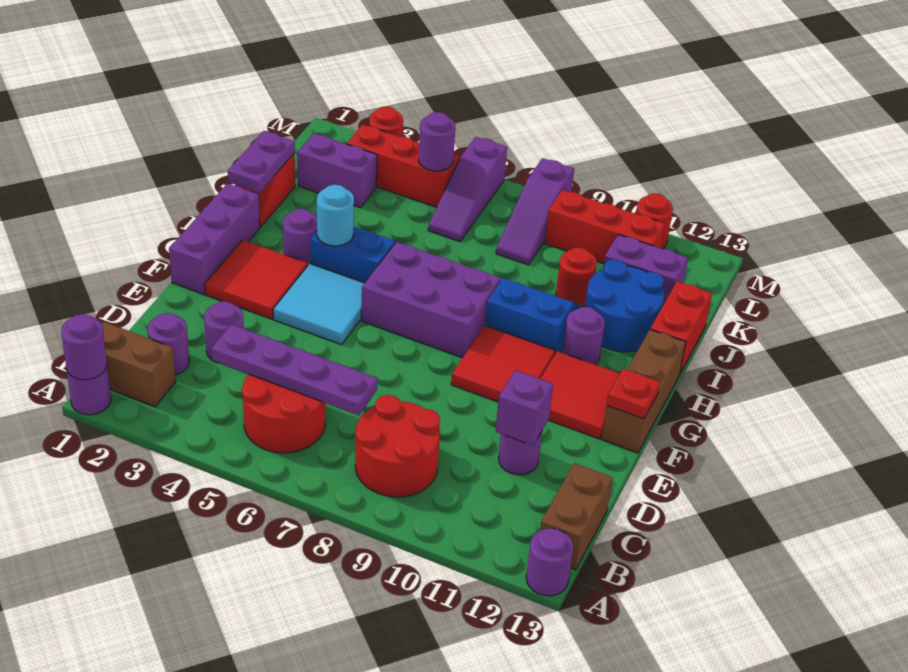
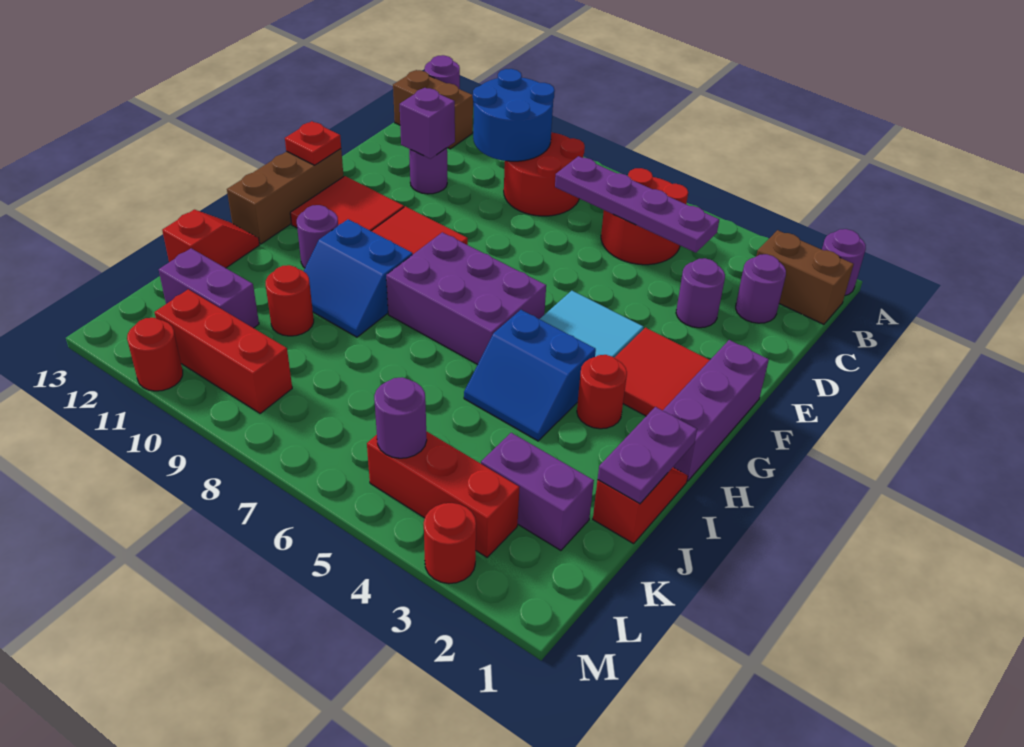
purple 1x1 round brick [61,314,107,380] -> none
brown 1x2 brick [540,463,613,570] -> brown 1x2 brick turned to [393,70,473,149]
purple 1x1 round brick [283,209,317,265] -> red 1x1 round brick [577,355,627,429]
cyan 1x1 round brick [317,185,354,246] -> none
blue 2x2 round brick [585,260,664,352] -> blue 2x2 round brick moved to [473,69,555,161]
red 1x2 brick [650,281,712,373] -> red 1x2 slope [162,210,259,268]
purple 1x3 slope [428,137,507,241] -> none
purple 1x3 slope [496,158,574,265] -> none

